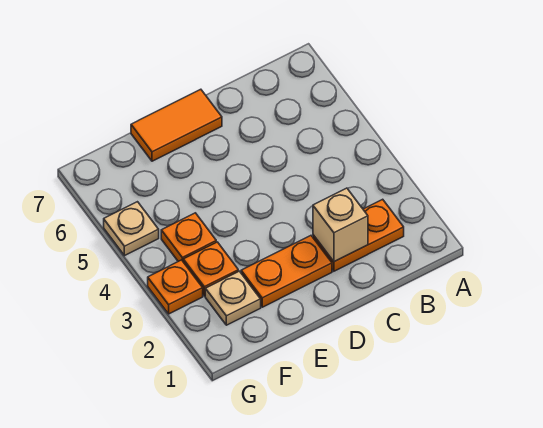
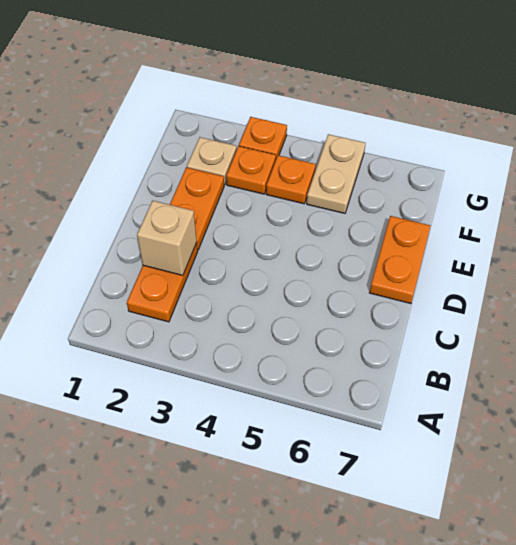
orange 1x2 tile [131,89,222,161] -> orange 1x2 plate [370,216,430,304]
tan 1x1 plate [104,202,159,256] -> tan 1x2 plate [307,134,366,213]

